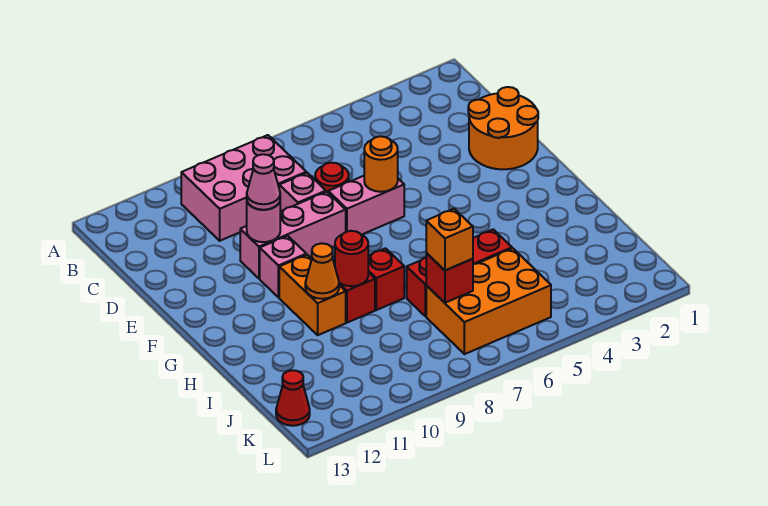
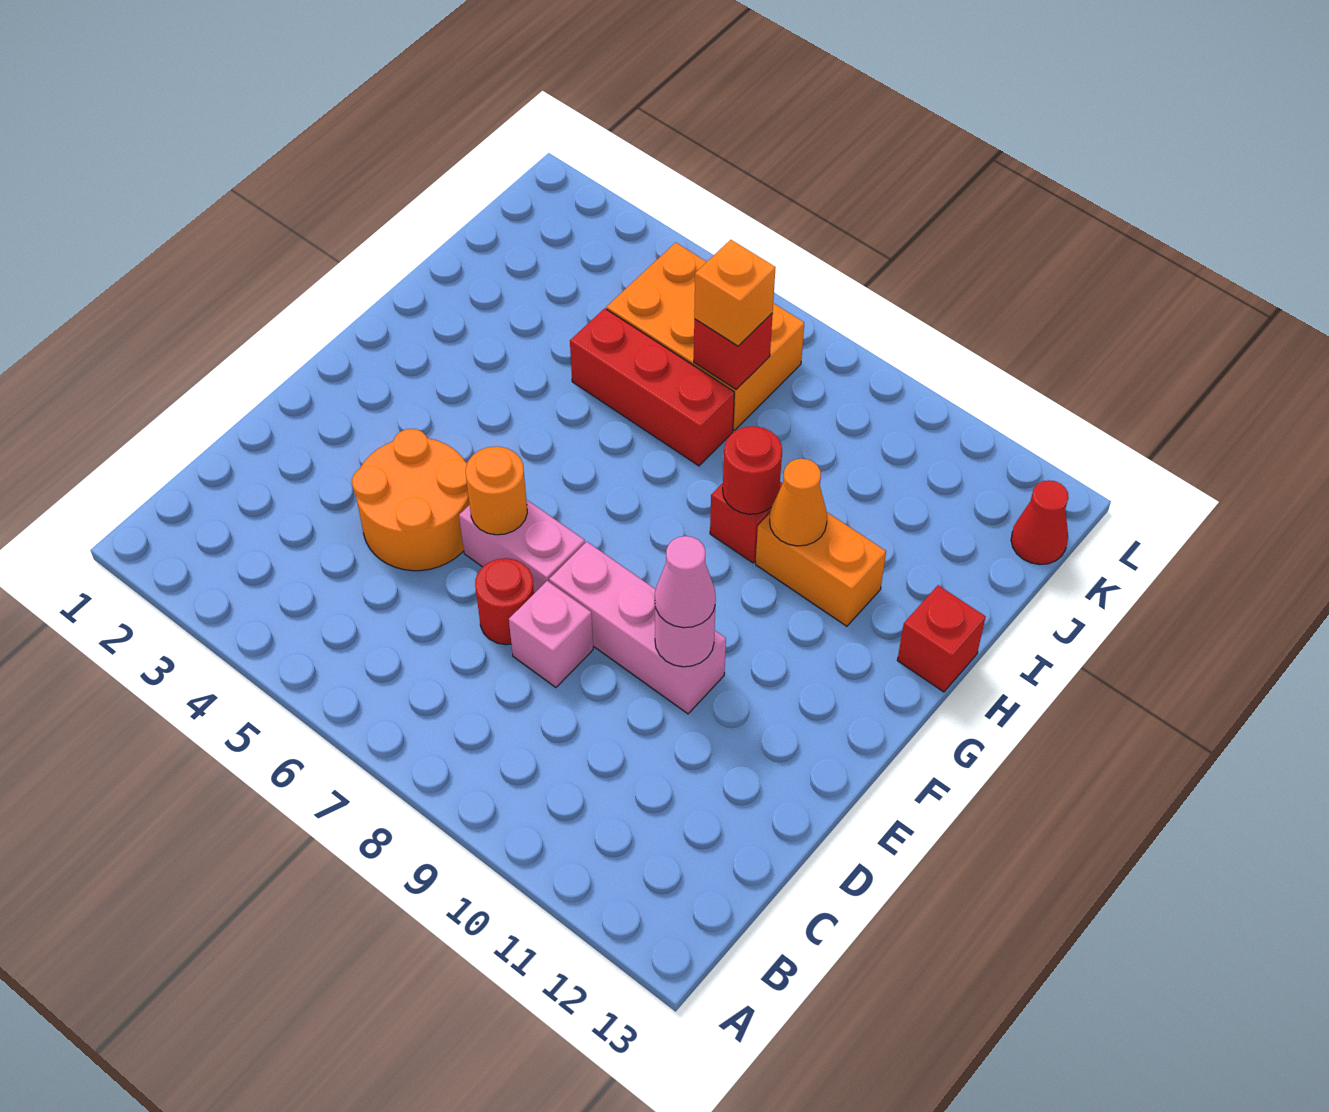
pink 2x3 brick [181,135,306,241] -> none
orange 2x2 round brick [468,87,538,169] -> orange 2x2 round brick moved to [352,429,470,571]
pink 1x1 brick [260,236,306,298] -> none
orange 1x2 brick [279,255,346,335] -> orange 1x2 brick turned to [756,512,886,626]
red 1x1 brick [368,248,404,310] -> red 1x1 brick moved to [897,585,986,692]

